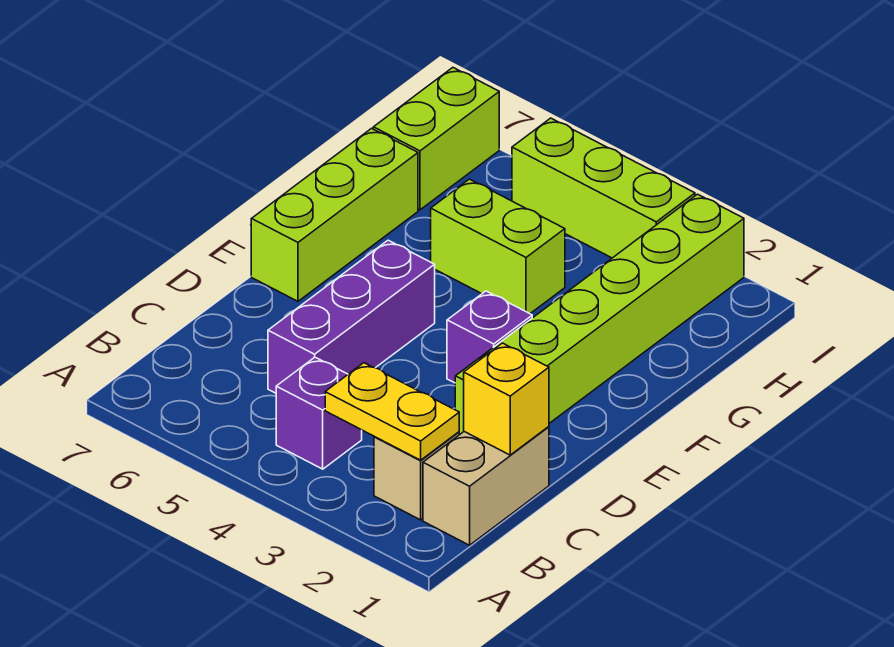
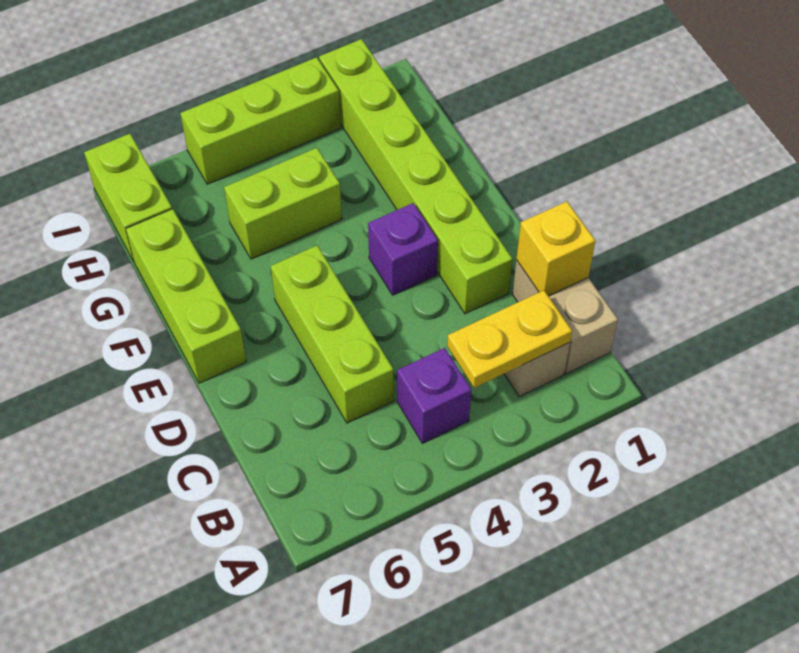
purple 1x3 brick [268,240,435,393] -> lime 1x3 brick [271,245,394,423]

